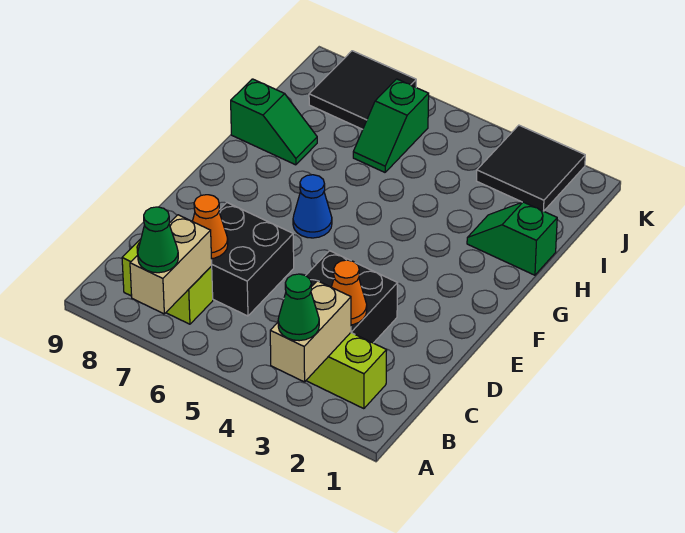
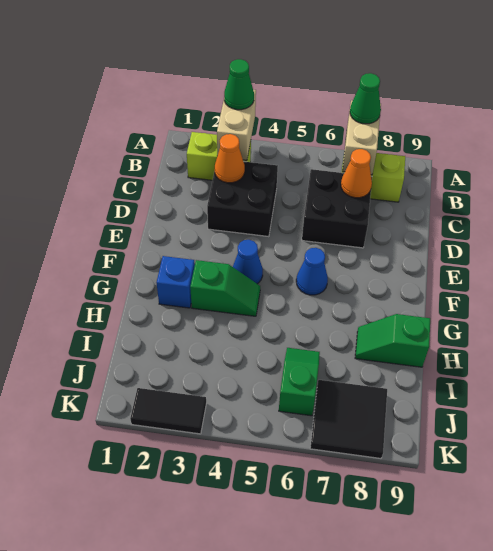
none -> blue 1x1 cone [233,240,263,284]
none -> blue 1x1 brick [157,256,195,308]
green 1x2 slope [467,202,557,275] -> green 1x2 slope moved to [190,260,260,316]
black 2x2 tile [477,125,585,211] -> black 1x2 tile [130,388,206,434]

